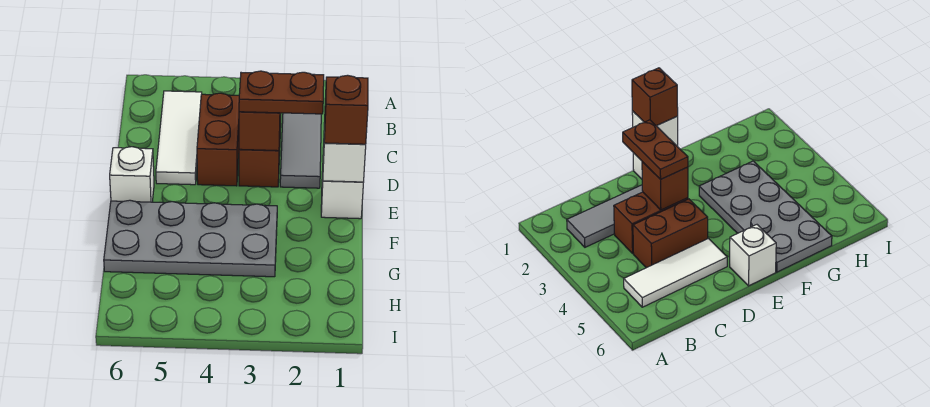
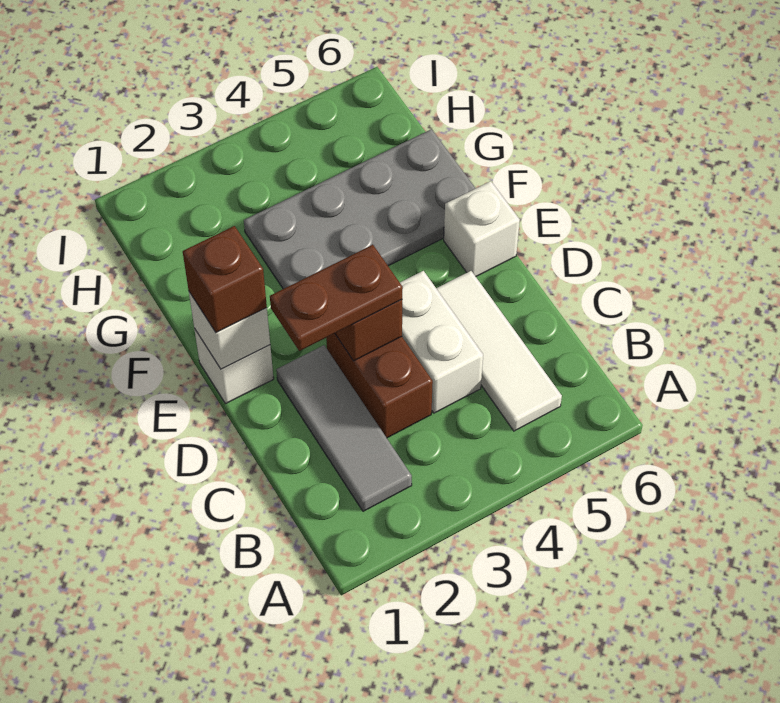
brown 1x2 brick [197,93,239,186] -> white 1x2 brick [400,271,483,413]

